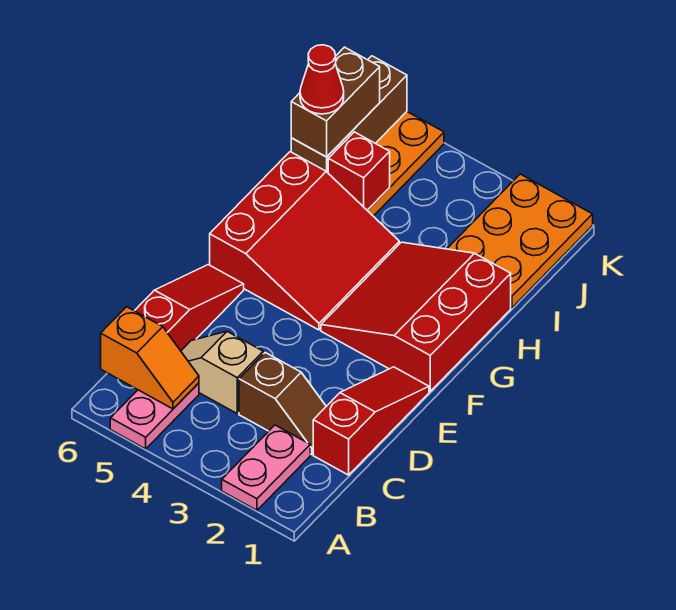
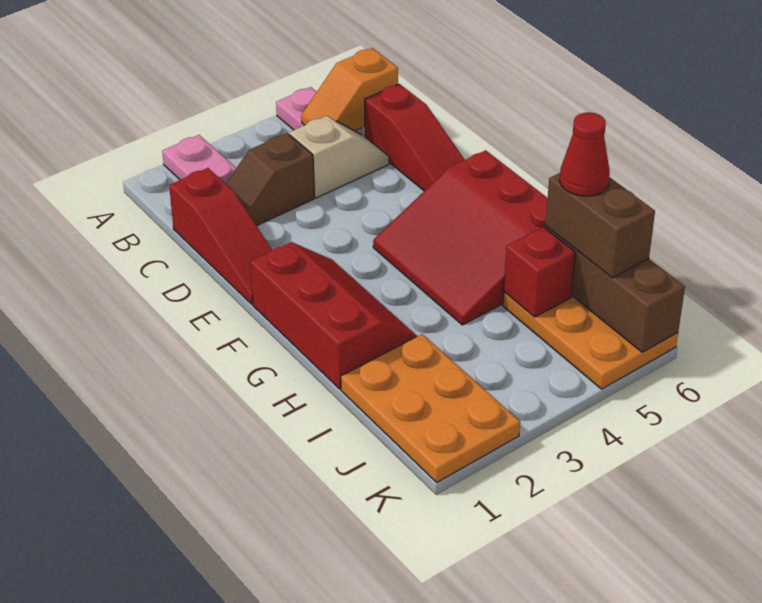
red 3x3 slope [321,242,511,391] -> red 2x3 slope [250,242,417,389]

